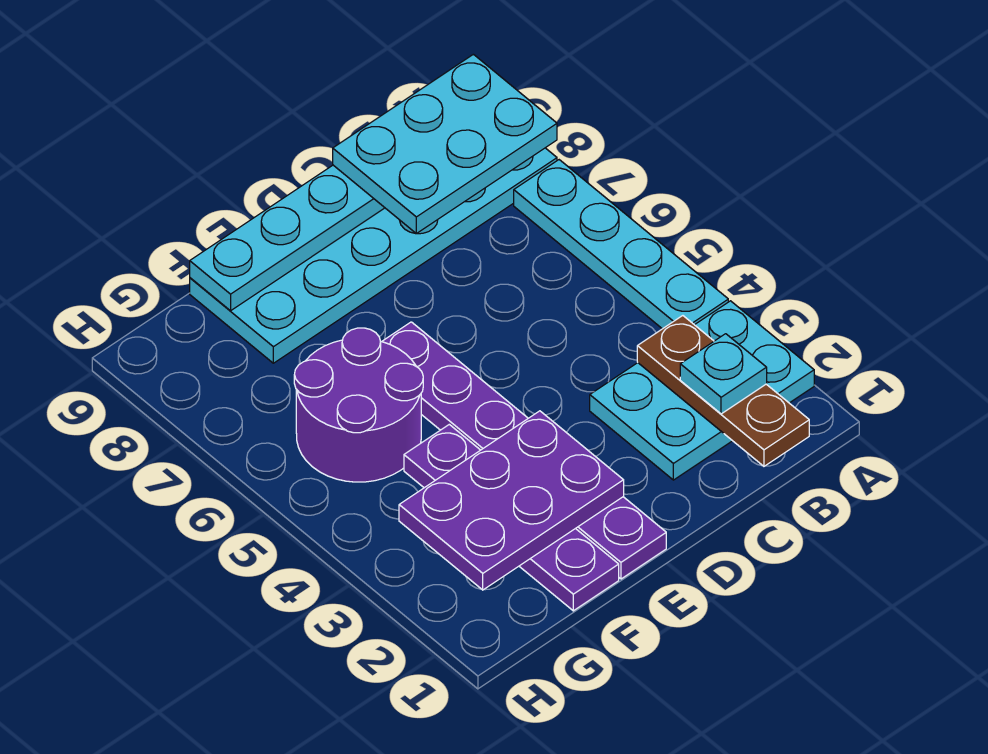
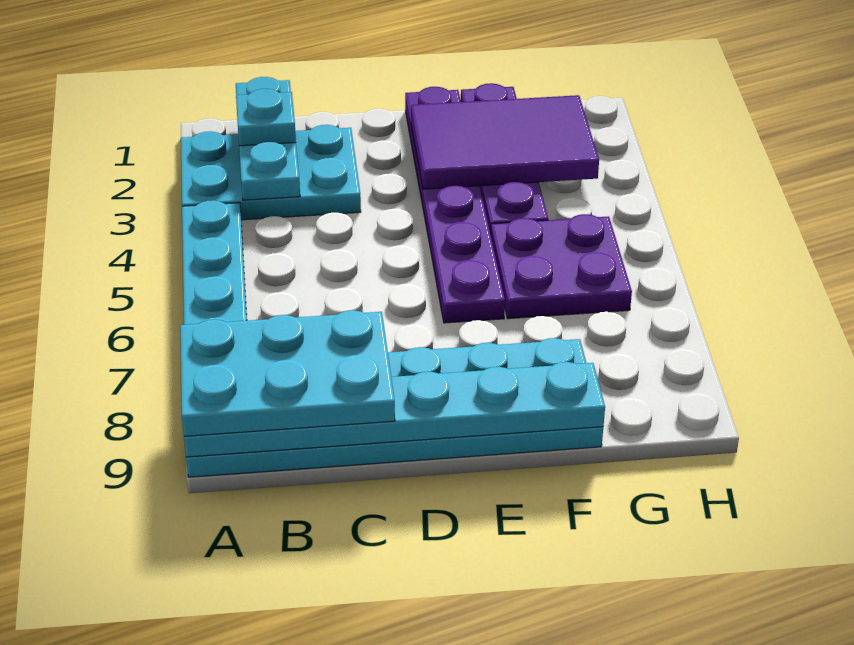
brown 1x3 plate [637,316,809,466] -> cyan 1x3 plate [236,77,300,200]
purple 2x3 plate [399,411,624,590] -> purple 2x3 tile [411,95,599,189]
purple 2x2 round brick [294,328,423,482] -> purple 2x2 plate [491,214,632,319]

